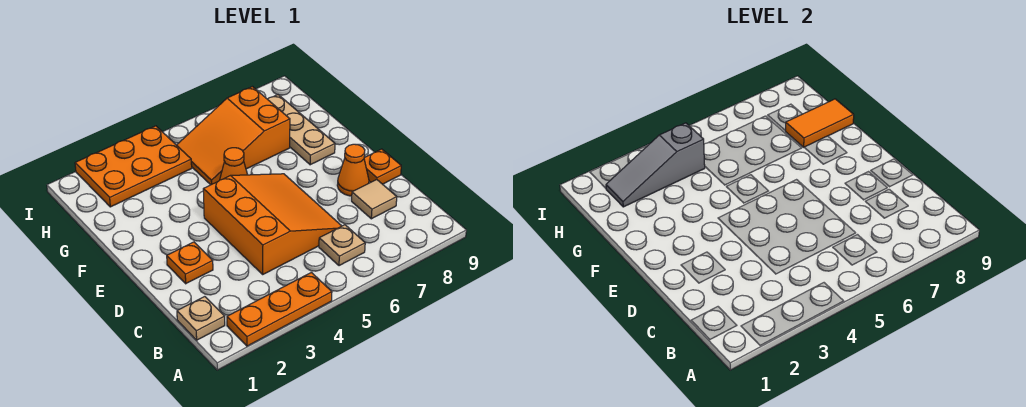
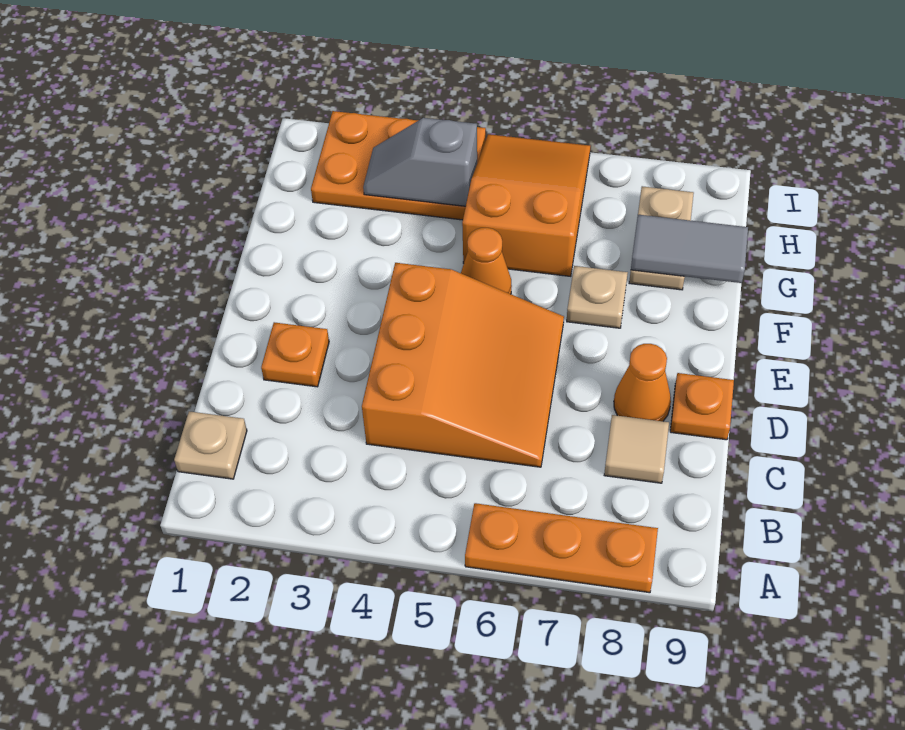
orange 1x3 plate [227,272,332,346] -> orange 1x3 plate moved to [465,503,658,593]
tan 1x1 plate [319,225,365,266] -> tan 1x1 plate moved to [567,266,628,328]
tan 1x3 plate [268,95,335,165] -> tan 1x2 plate [629,186,694,290]
orange 2x3 slope [177,87,290,185] -> orange 2x3 slope turned to [462,134,590,276]
orange 1x2 tile [786,99,854,147] -> grey 1x2 tile [631,215,748,283]
grey 1x3 slope [606,123,705,207] -> grey 1x2 slope [363,118,477,206]

